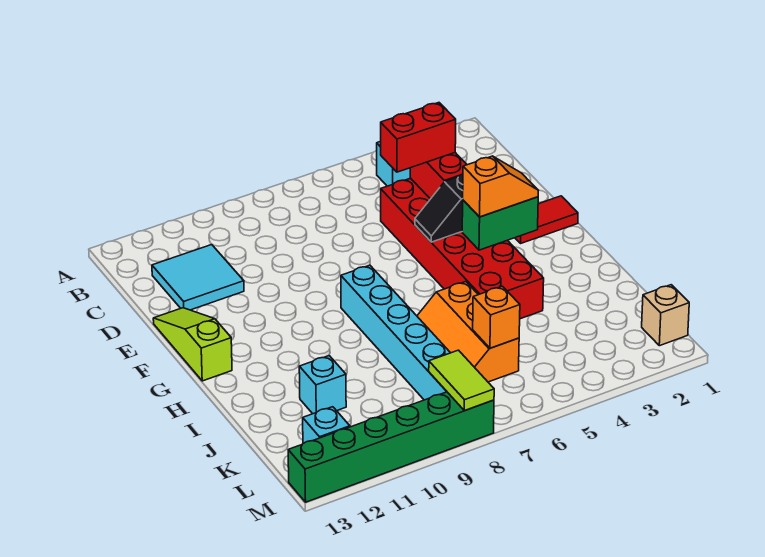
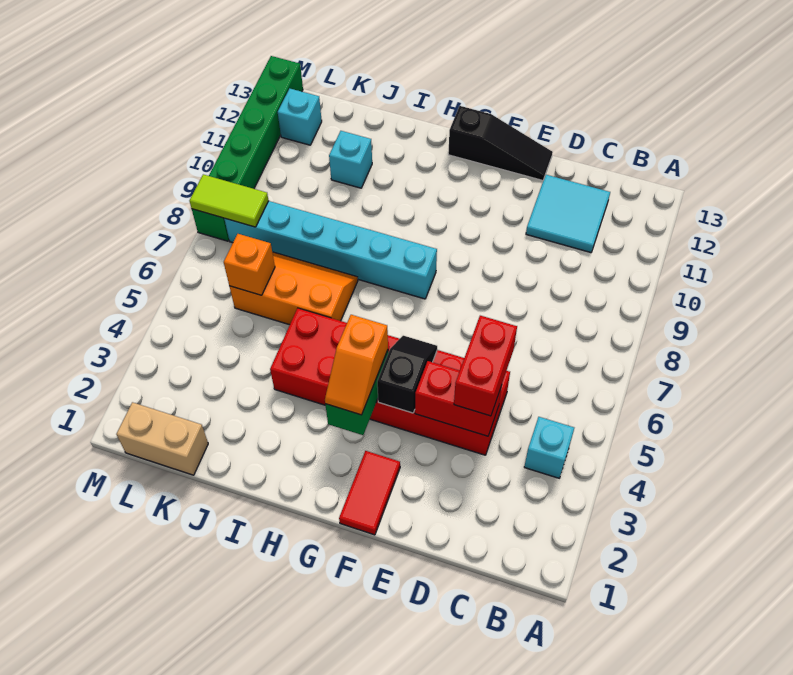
lime 1x3 slope [153,308,232,381] -> black 1x3 slope [448,106,553,180]
tan 1x1 brick [642,285,689,346] -> tan 1x2 brick [117,402,208,475]

